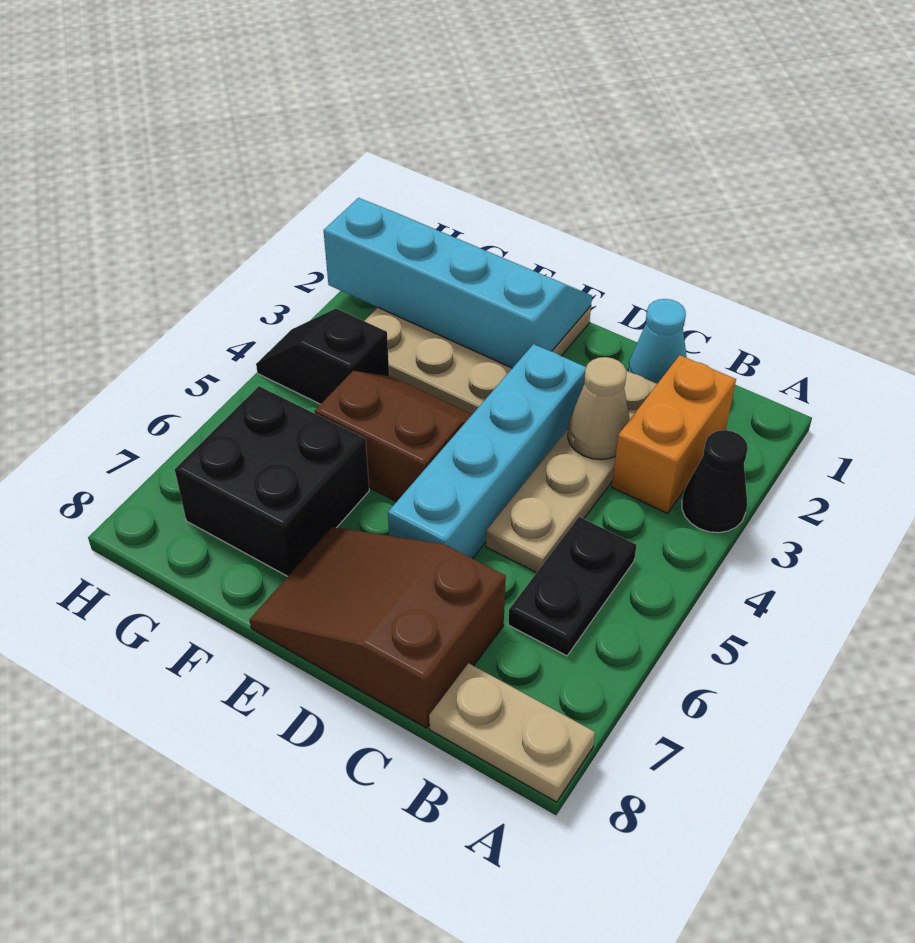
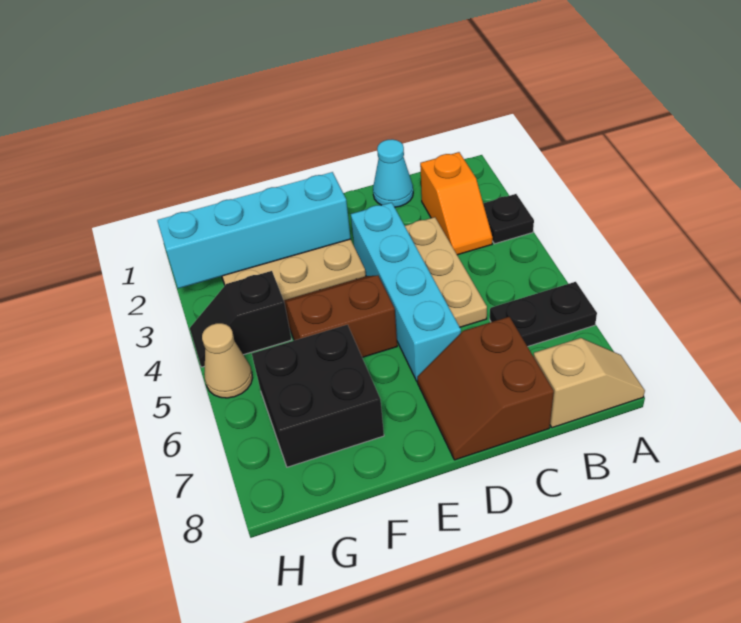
black 1x1 cone [682,430,748,533] -> black 1x1 plate [483,194,534,244]
tan 1x2 plate [429,663,595,802] -> tan 1x2 slope [533,338,645,428]
orange 1x2 brick [612,355,736,514] -> orange 1x2 slope [420,152,493,255]
black 1x2 plate [508,517,637,656] -> black 1x2 plate turned to [490,282,597,347]
tan 1x4 plate [486,370,657,573] -> tan 1x3 plate [405,217,487,327]
tan 1x1 cone [568,357,630,460] -> tan 1x1 cone moved to [202,323,253,398]
brown 2x3 slope [250,527,506,728] -> brown 2x2 slope [417,316,554,460]

